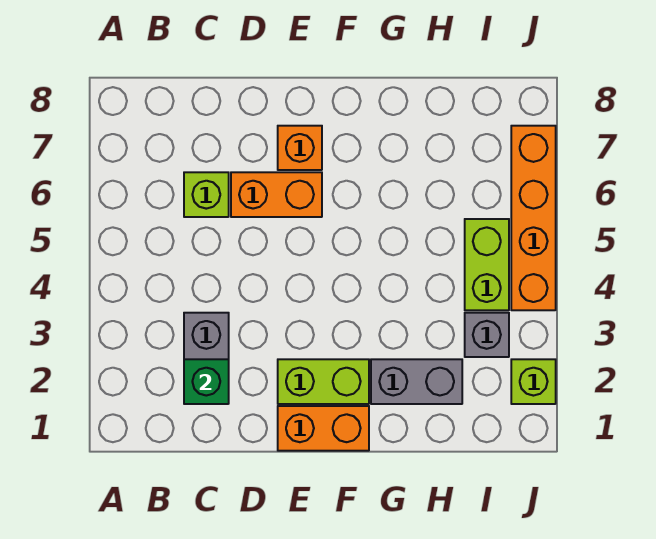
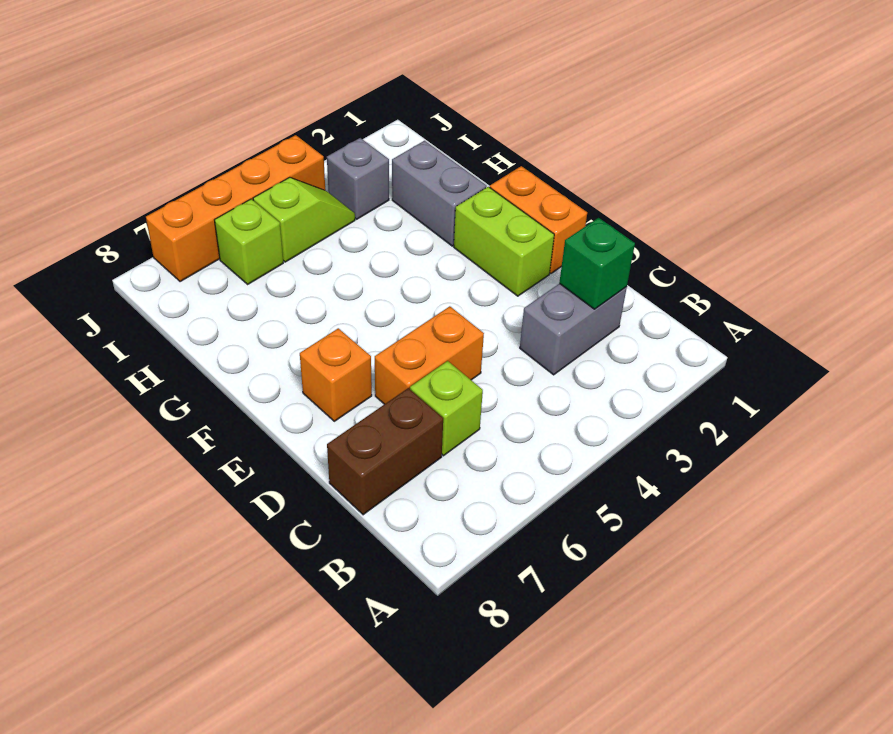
none -> brown 1x2 brick [327,388,443,515]
orange 1x2 brick [231,172,322,217] -> orange 1x2 brick turned to [375,306,484,404]
lime 1x2 brick [465,219,509,310] -> lime 1x2 slope [253,177,355,262]
lime 1x1 brick [511,359,556,404] -> lime 1x1 brick moved to [215,199,283,284]

